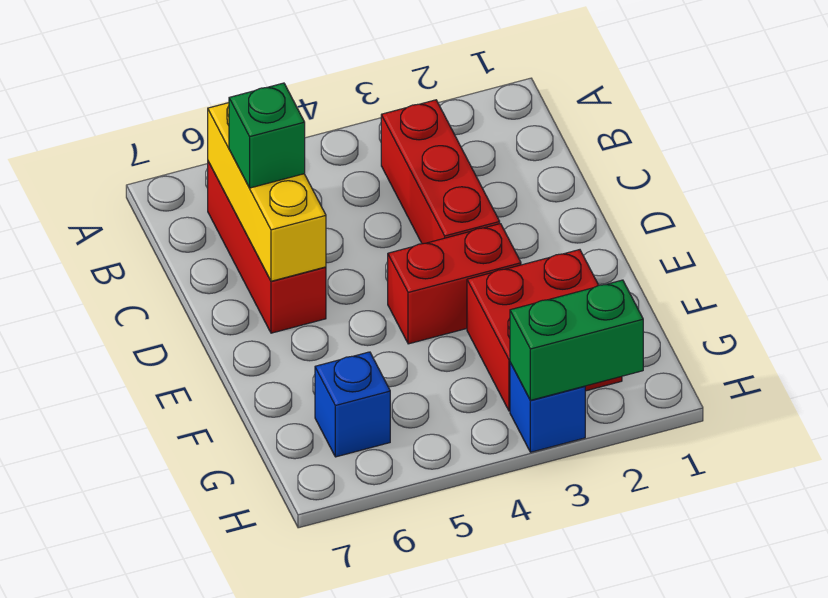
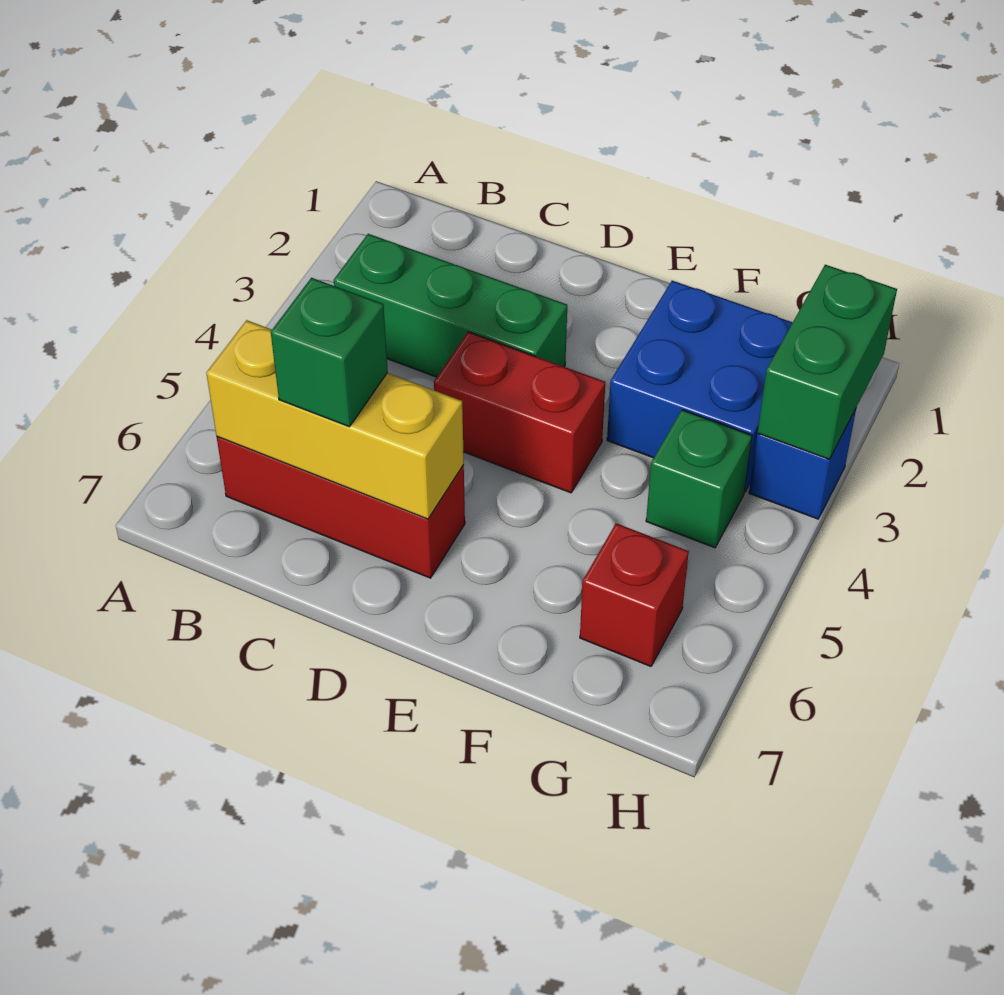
red 1x3 brick [381,100,500,244] -> green 1x3 brick [334,234,567,377]
red 1x2 brick [388,224,521,344] -> red 1x2 brick turned to [434,332,605,493]
red 2x2 brick [467,250,622,411] -> blue 2x2 brick [607,281,793,492]
none -> green 1x1 brick [646,410,752,548]
blue 1x1 brick [315,352,390,457] -> red 1x1 brick [580,523,689,666]

